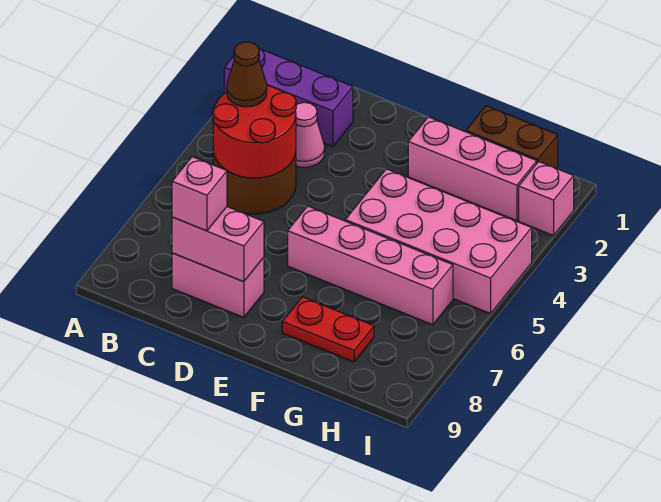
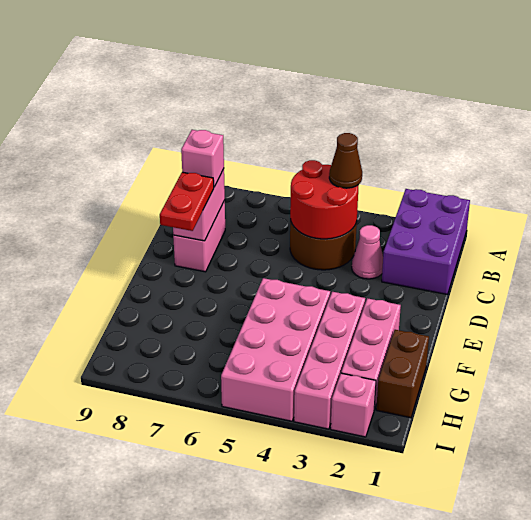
purple 1x3 brick [224,49,353,146] -> purple 2x3 brick [382,189,470,295]
pink 1x4 brick [288,206,453,325] -> pink 1x4 brick moved to [294,292,365,429]
red 1x2 plate [282,297,374,362] -> red 1x2 plate moved to [160,172,214,231]

